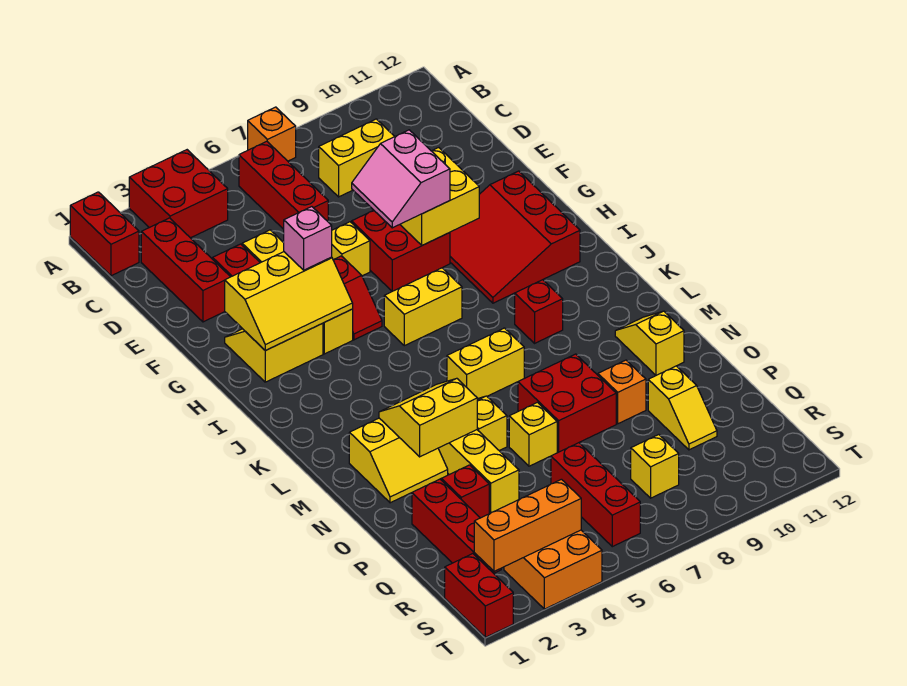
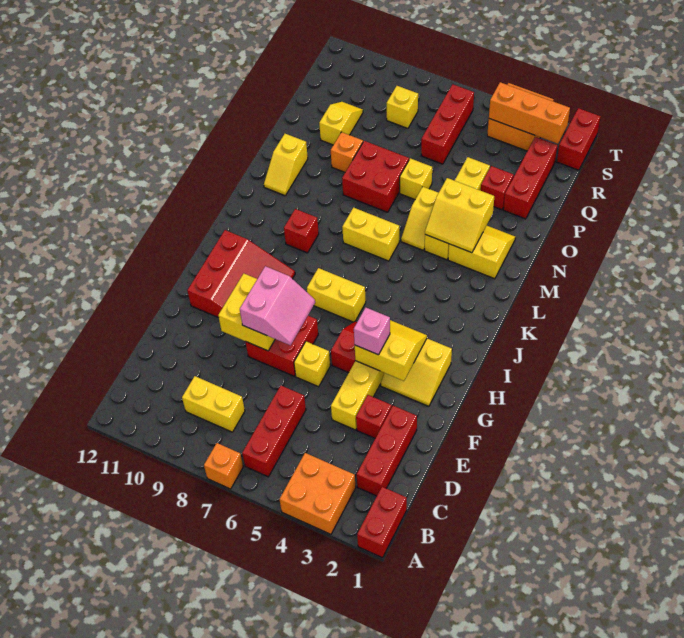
red 2x2 brick [129,150,228,238] -> orange 2x2 brick [280,453,356,534]
yellow 2x3 slope [225,252,353,351] -> yellow 2x2 slope [355,320,427,381]

